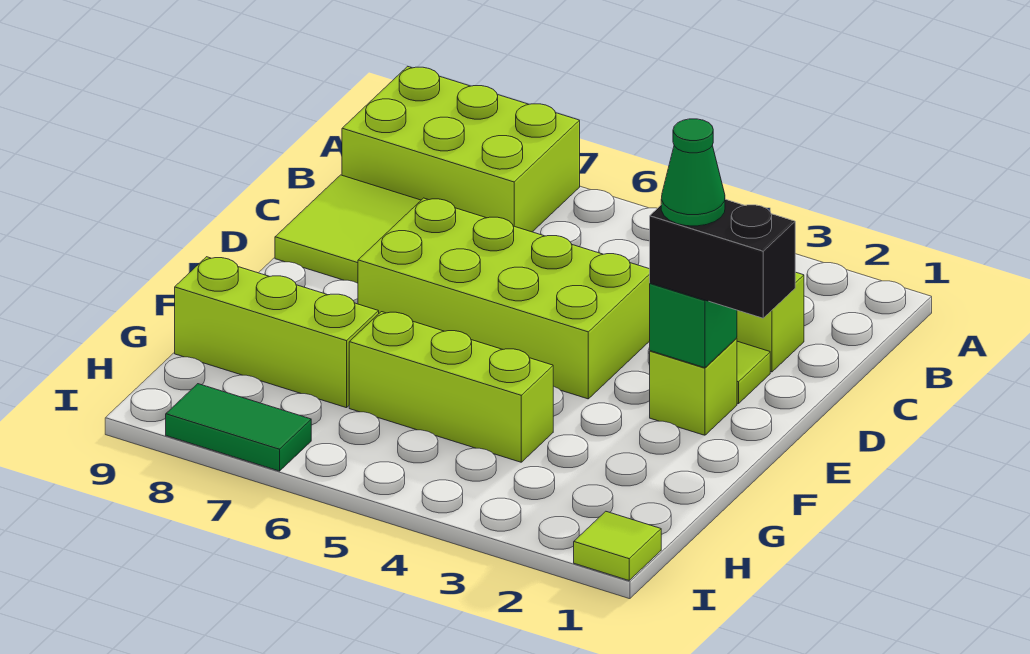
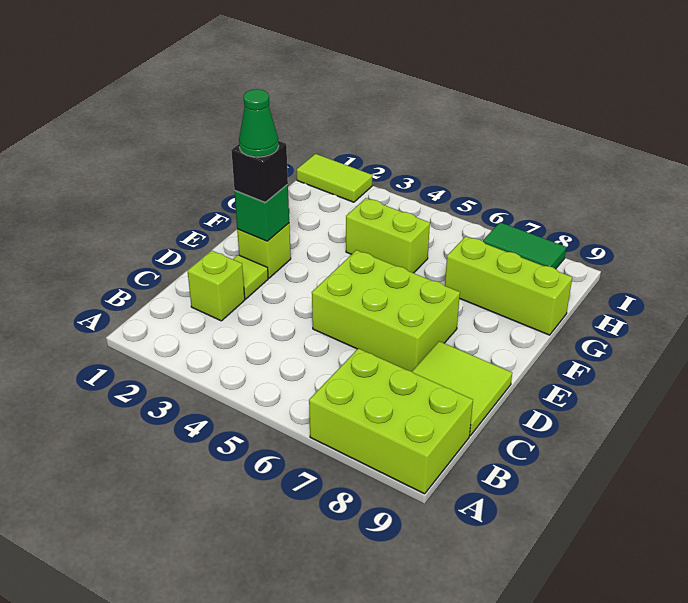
lime 2x4 brick [358,198,650,399] -> lime 2x3 brick [312,250,460,372]
black 1x2 brick [650,199,795,318] -> black 1x1 brick [231,141,288,202]
lime 1x3 brick [349,312,553,462] -> lime 1x2 brick [346,198,430,273]
lime 1x1 tile [574,511,661,580] -> lime 1x2 tile [297,154,372,202]

